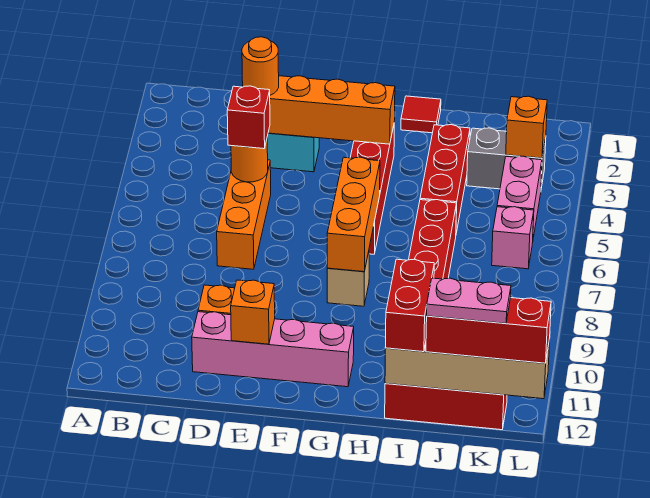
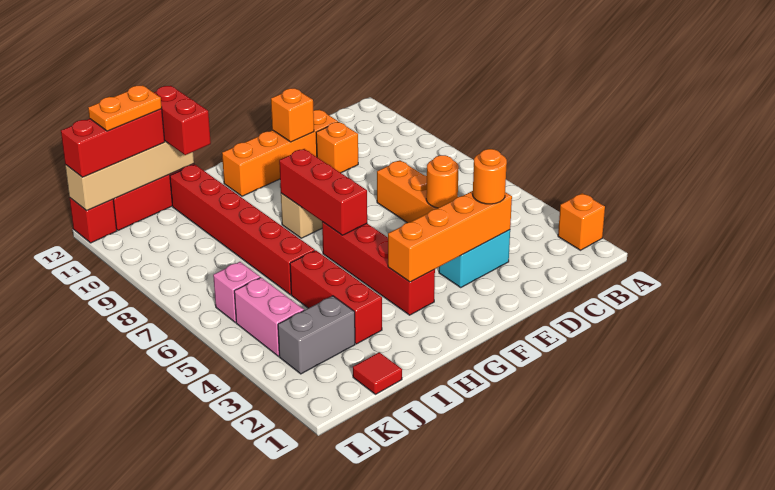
red 1x1 brick [227,86,270,149] -> red 1x1 brick moved to [70,198,117,243]
pink 1x4 brick [192,312,354,387] -> orange 1x4 brick [222,110,338,196]
orange 1x3 brick [327,157,380,272] -> red 1x3 brick [279,149,367,235]
red 1x1 tile [401,96,441,133] -> red 1x1 tile moved to [353,352,402,394]
pink 1x2 plate [427,278,511,323] -> orange 1x2 plate [88,85,162,131]
orange 1x1 brick [506,96,547,158] -> orange 1x1 brick moved to [558,193,605,250]

